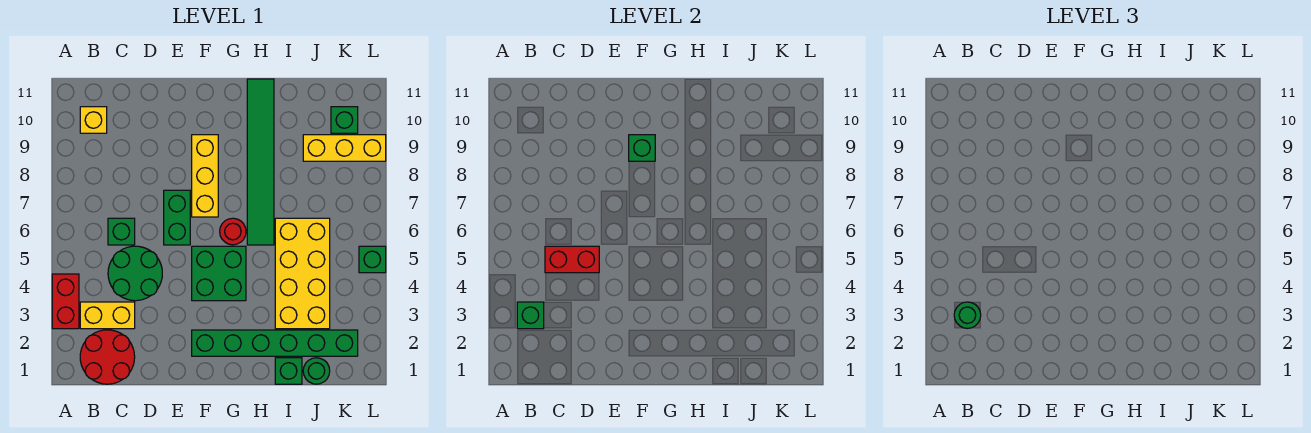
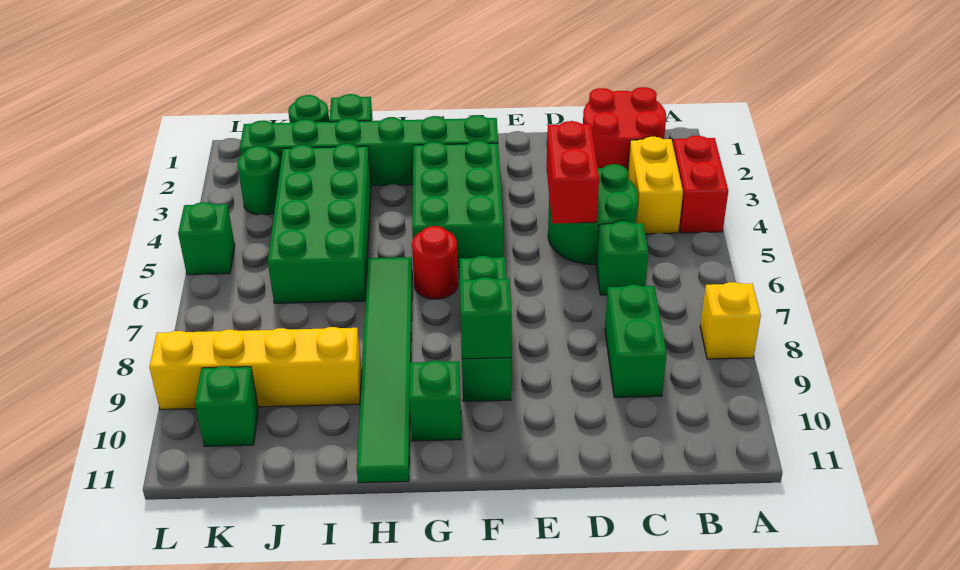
yellow 1x2 brick [80,302,135,329] -> yellow 1x2 brick turned to [628,137,683,234]
green 1x1 brick [517,302,544,329] -> green 1x1 brick moved to [409,361,461,441]
green 1x1 round brick [954,302,981,328] -> green 1x1 round brick moved to [237,146,280,215]
yellow 1x1 brick [80,107,107,133] -> yellow 1x1 brick moved to [700,282,761,359]
red 1x2 brick [545,246,599,273] -> red 1x2 brick turned to [547,121,599,224]
green 1x2 brick [164,190,190,245] -> green 1x2 brick moved to [605,285,667,397]
green 2x2 brick [192,246,246,301] -> green 2x3 brick [412,141,503,268]
yellow 1x3 brick [192,135,218,217] -> green 1x3 brick [460,256,511,401]
yellow 2x4 brick [275,218,330,329] -> green 2x4 brick [268,144,371,303]
yellow 1x3 brick [303,135,386,161] -> yellow 1x4 brick [149,327,362,409]

